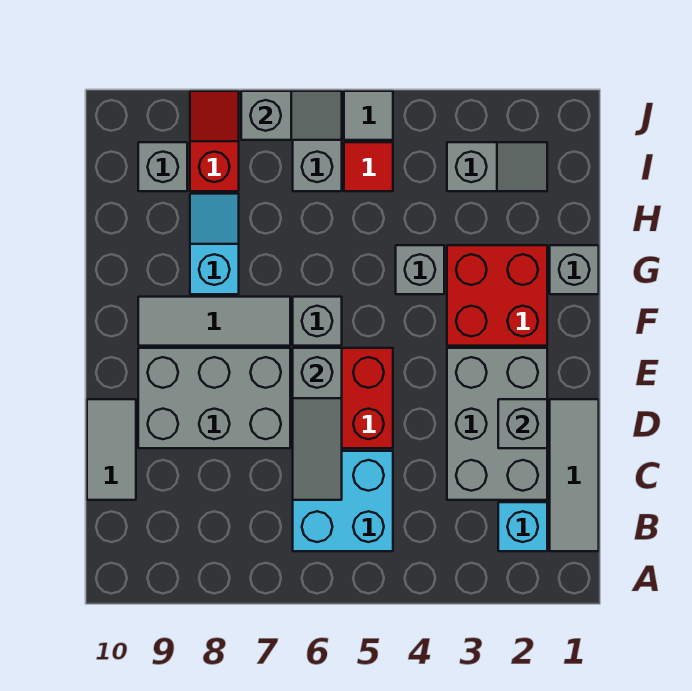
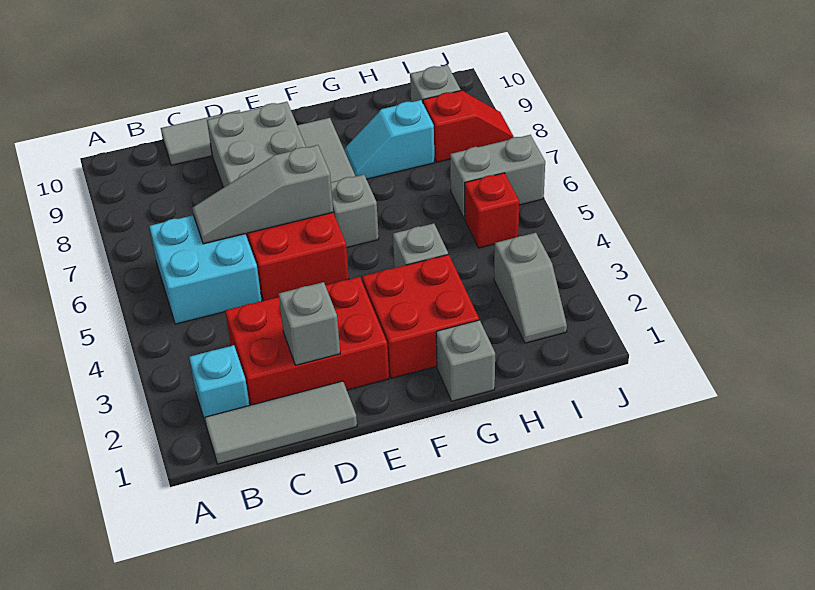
grey 2x3 brick [447,348,547,500] -> red 2x3 brick [225,277,389,405]
cyan 1x2 slope [190,194,239,294] -> cyan 1x2 slope turned to [344,100,435,179]
red 1x1 tile [344,142,393,191] -> red 1x1 brick [465,173,519,248]
grey 1x1 tile [344,91,393,140] -> none
grey 1x2 slope [241,91,342,140] -> none

